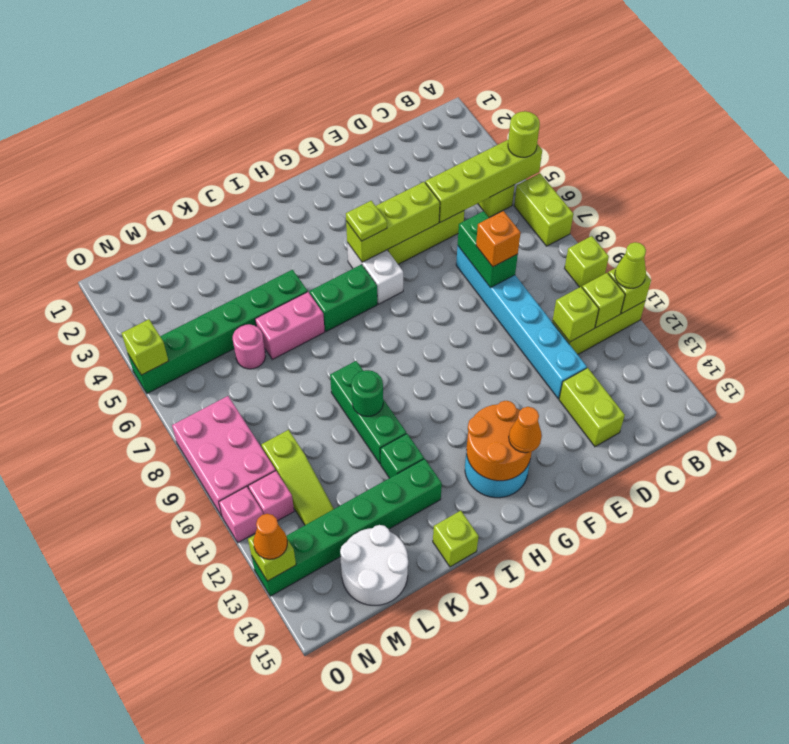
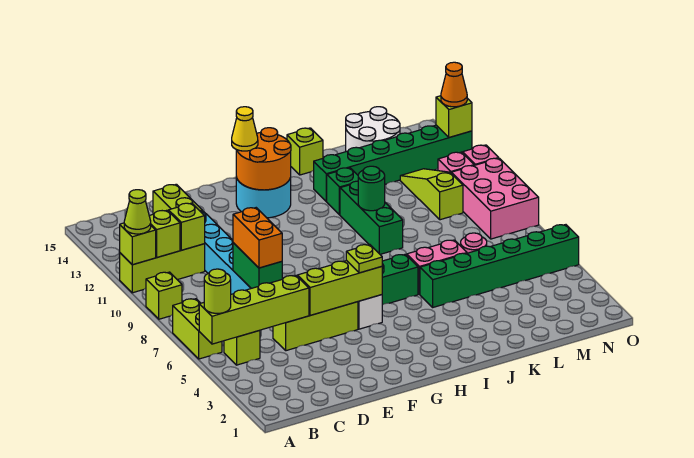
orange 1x1 brick [476,211,521,267] -> orange 1x2 brick [233,208,282,268]
orange 1x1 cone [509,407,542,453] -> yellow 1x1 cone [232,107,258,151]
lime 1x1 brick [122,319,168,375] -> none

